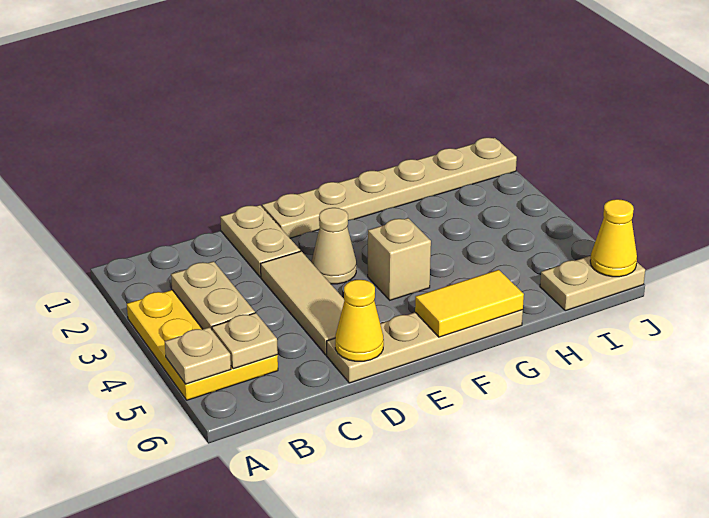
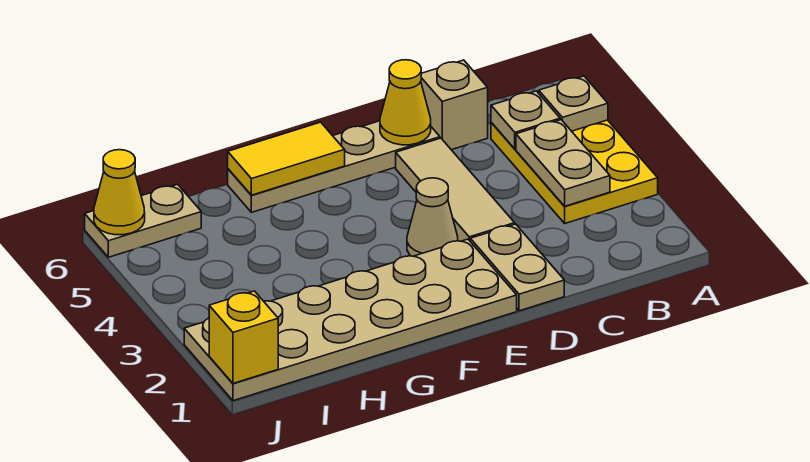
tan 1x6 plate [262,138,517,238] -> tan 2x6 plate [184,239,517,401]
tan 1x1 brick [368,218,431,300] -> tan 1x1 brick moved to [421,60,488,150]
none -> yellow 1x1 brick [209,291,278,383]

